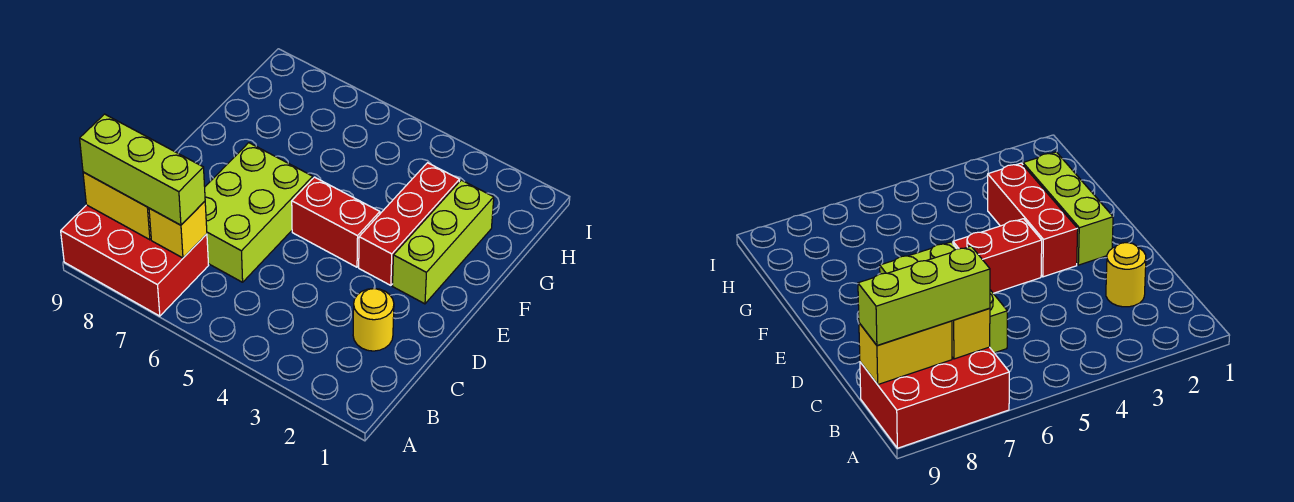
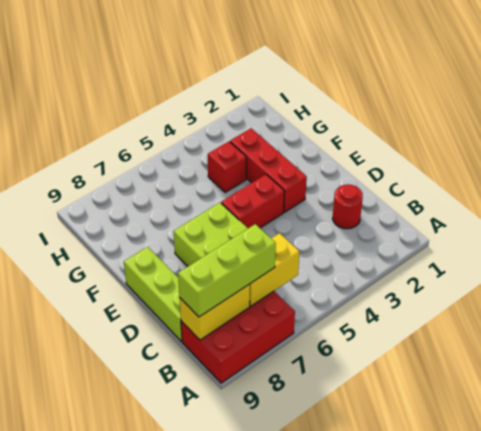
yellow 1x1 brick [149,201,207,258] -> yellow 1x2 brick [250,233,299,306]
yellow 1x1 round brick [353,289,394,351] -> red 1x1 round brick [332,184,363,229]
lime 1x3 brick [393,180,494,304] -> lime 1x3 brick moved to [124,247,182,341]
none -> red 1x1 brick [208,142,246,192]

